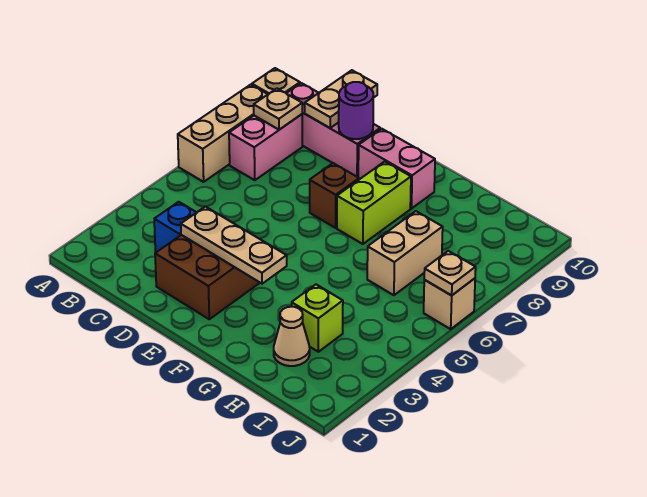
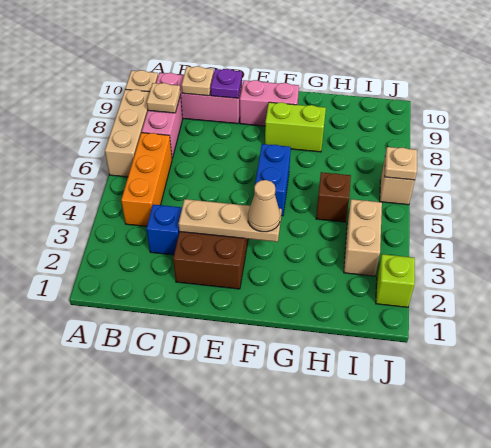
none -> orange 1x3 brick [121,133,172,226]
tan 1x2 plate [305,70,377,128] -> tan 1x1 plate [182,66,214,96]
purple 1x1 round brick [339,82,373,139] -> purple 1x1 plate [211,69,242,98]
brown 1x1 brick [310,163,359,228] -> brown 1x1 brick moved to [316,172,351,222]
none -> blue 1x2 brick [255,144,291,216]
lime 1x2 brick [337,162,411,244] -> lime 1x2 brick turned to [265,102,326,152]
tan 1x1 cone [274,307,310,366] -> tan 1x1 cone moved to [248,180,280,232]
lime 1x1 brick [292,285,343,352] -> lime 1x1 brick moved to [376,254,415,307]
tan 1x2 brick [367,211,443,295] -> tan 1x2 brick moved to [344,199,382,276]

